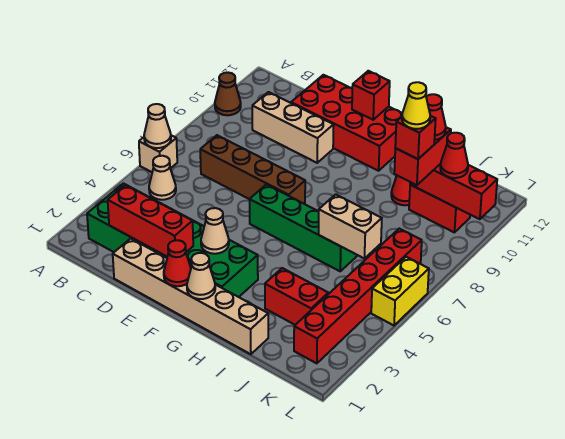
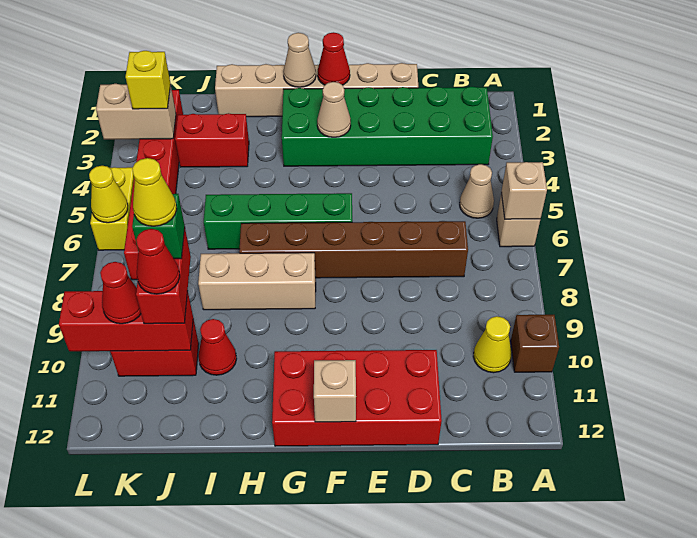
tan 1x1 cone [144,104,171,148] -> tan 1x1 brick [501,162,547,219]
brown 1x1 cone [215,73,241,115] -> brown 1x1 brick [511,315,559,372]
none -> yellow 1x1 cone [473,316,512,373]
red 1x3 brick [108,185,193,257] -> none
brown 1x4 brick [200,135,305,204] -> brown 1x6 brick [239,221,468,278]
tan 1x3 brick [252,92,334,163] -> tan 1x3 brick moved to [198,253,316,310]
red 1x1 brick [352,71,390,120] -> tan 1x1 brick [314,360,356,422]
tan 1x2 brick [318,194,382,259] -> tan 1x2 brick moved to [96,84,176,139]
red 1x1 brick [395,116,436,159] -> green 1x1 brick [132,194,185,259]
none -> yellow 1x1 brick [126,51,171,109]
none -> yellow 1x1 cone [89,166,128,223]

